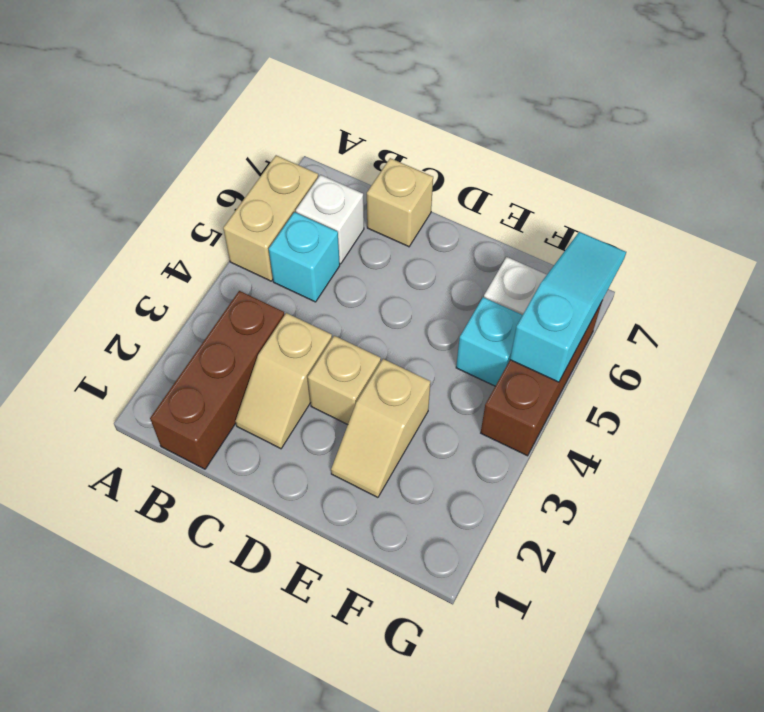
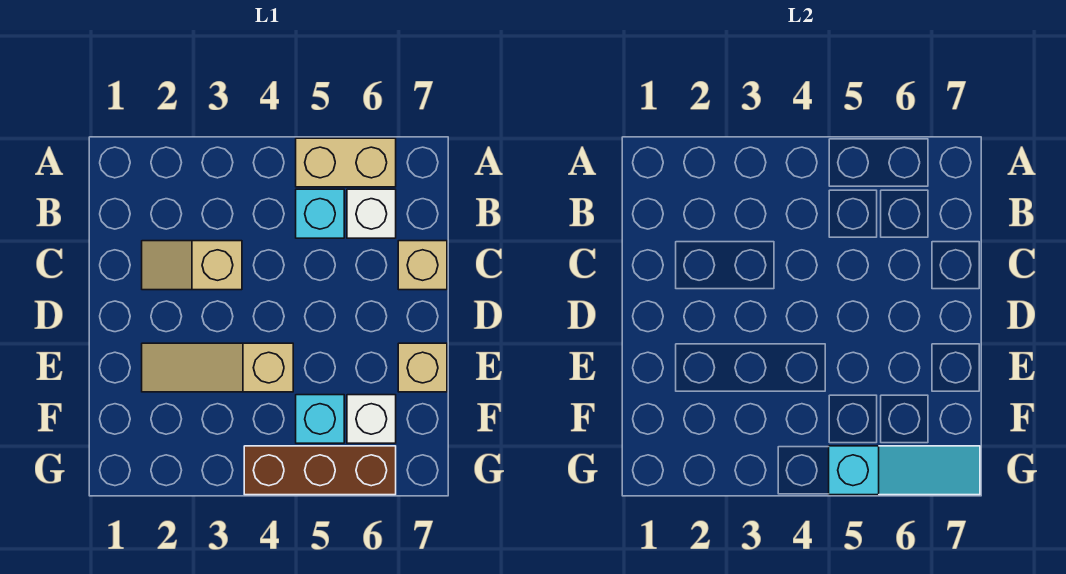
brown 1x3 brick [150,291,284,469] -> none
tan 1x1 brick [308,336,381,425] -> tan 1x1 brick moved to [398,343,447,392]
tan 1x2 slope [331,359,430,497] -> tan 1x3 slope [142,343,293,392]

